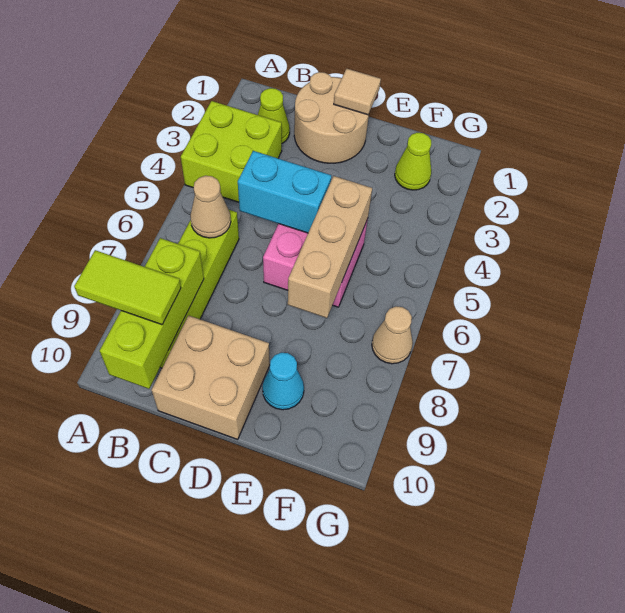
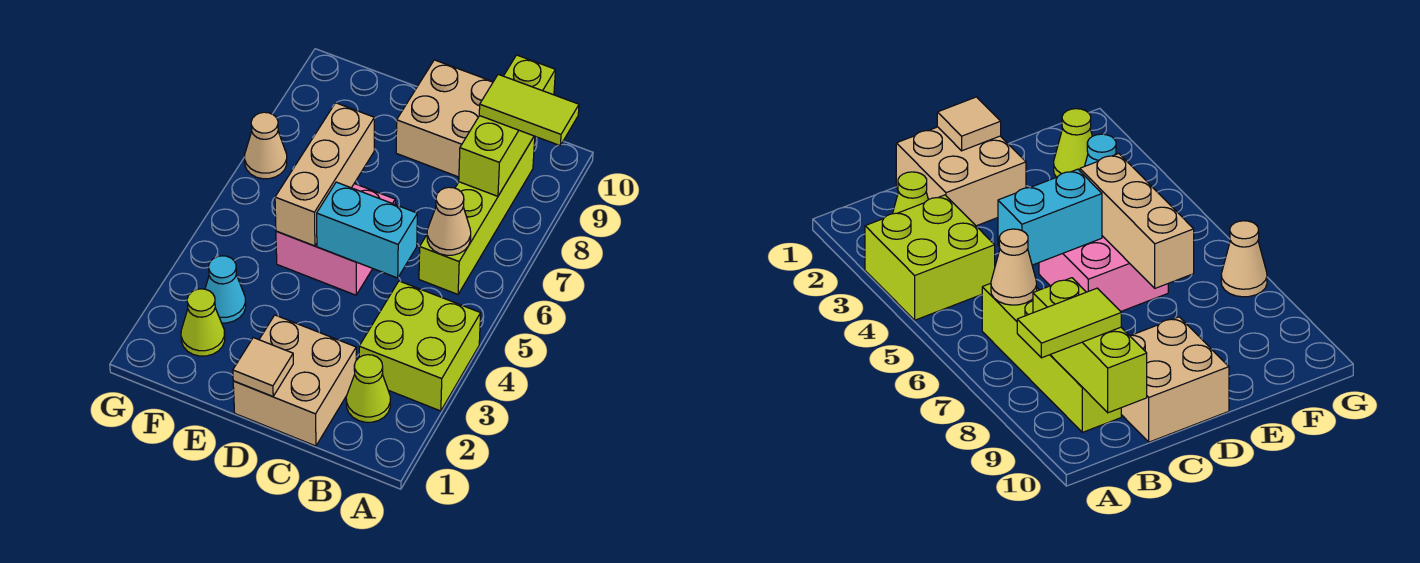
tan 2x2 round brick [294,72,369,163] -> tan 2x2 brick [233,315,356,446]
cyan 1x1 cone [262,353,304,410] -> cyan 1x1 cone moved to [205,256,246,323]

